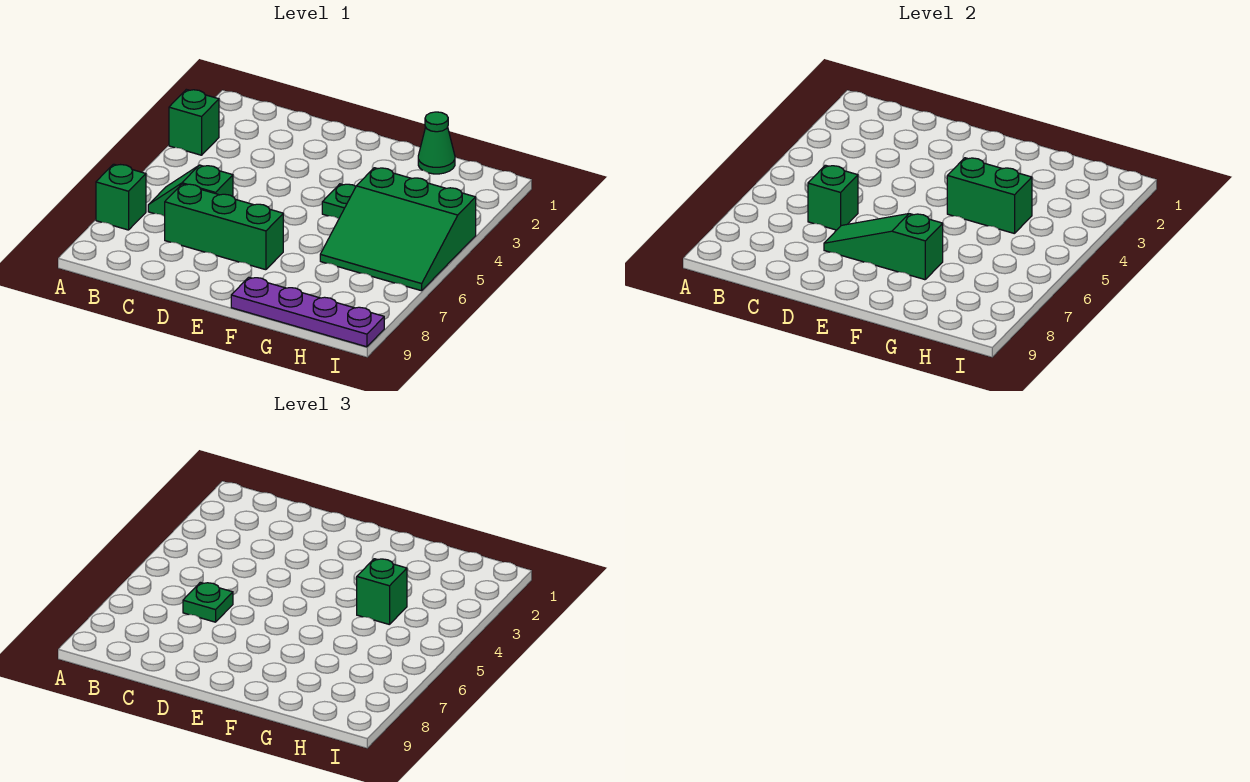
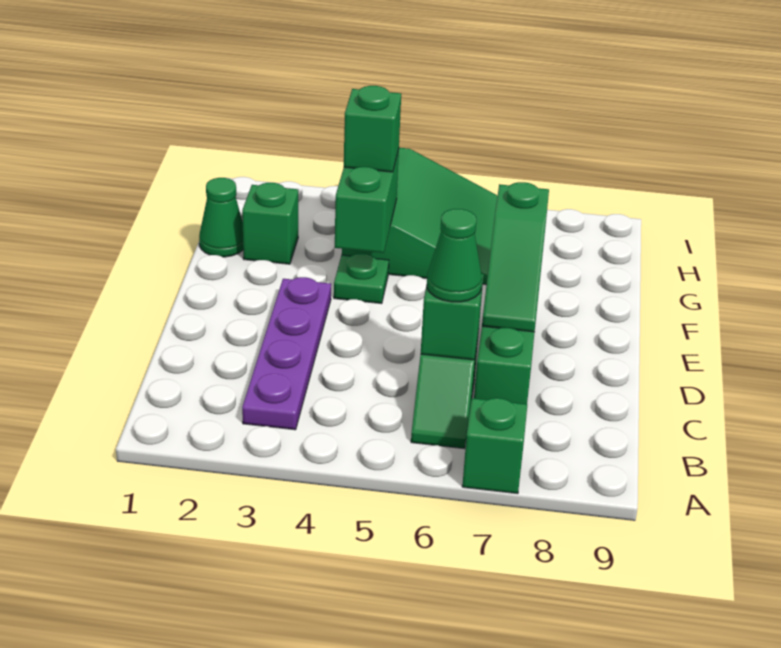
green 1x1 brick [169,89,219,155] -> green 1x1 brick moved to [242,183,298,264]
green 1x1 plate [183,582,233,622] -> green 1x1 cone [427,209,482,302]
purple 1x4 plate [231,277,384,347] -> purple 1x4 plate moved to [242,277,331,430]

